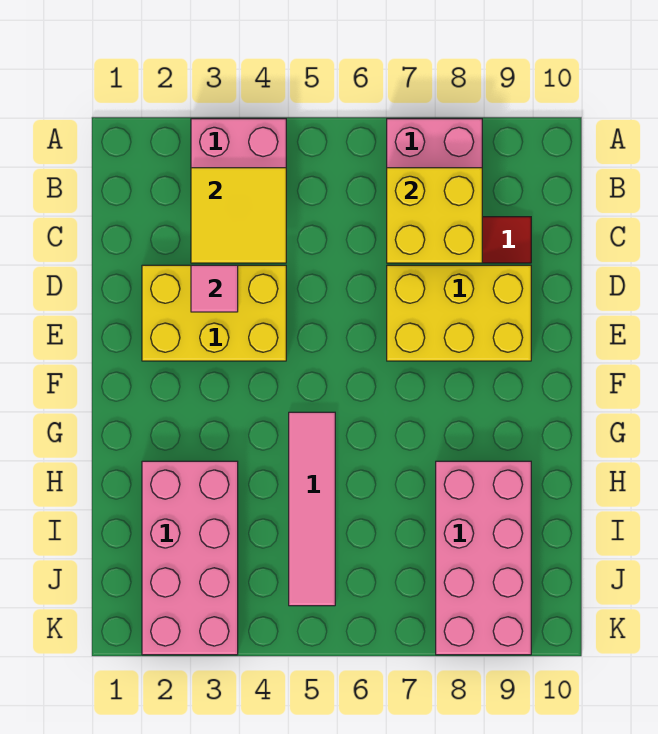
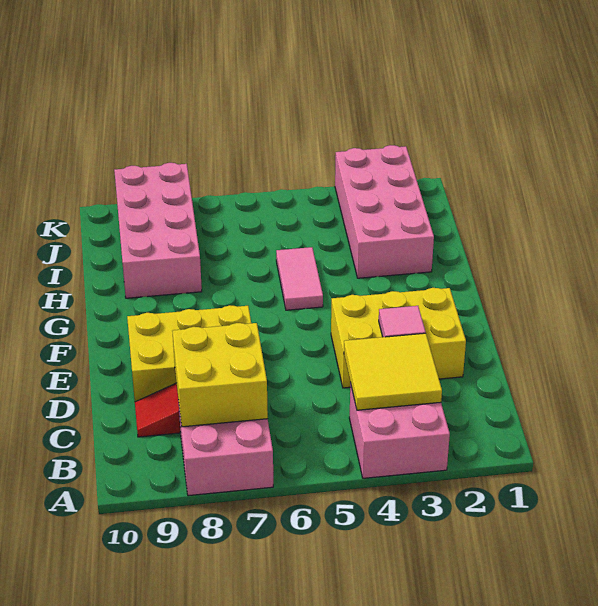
pink 1x4 tile [289,412,335,606] -> pink 1x2 tile [276,247,323,310]

